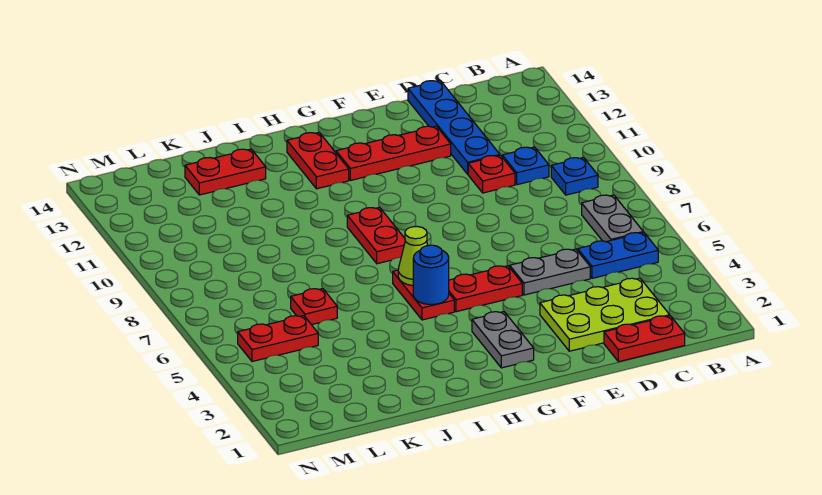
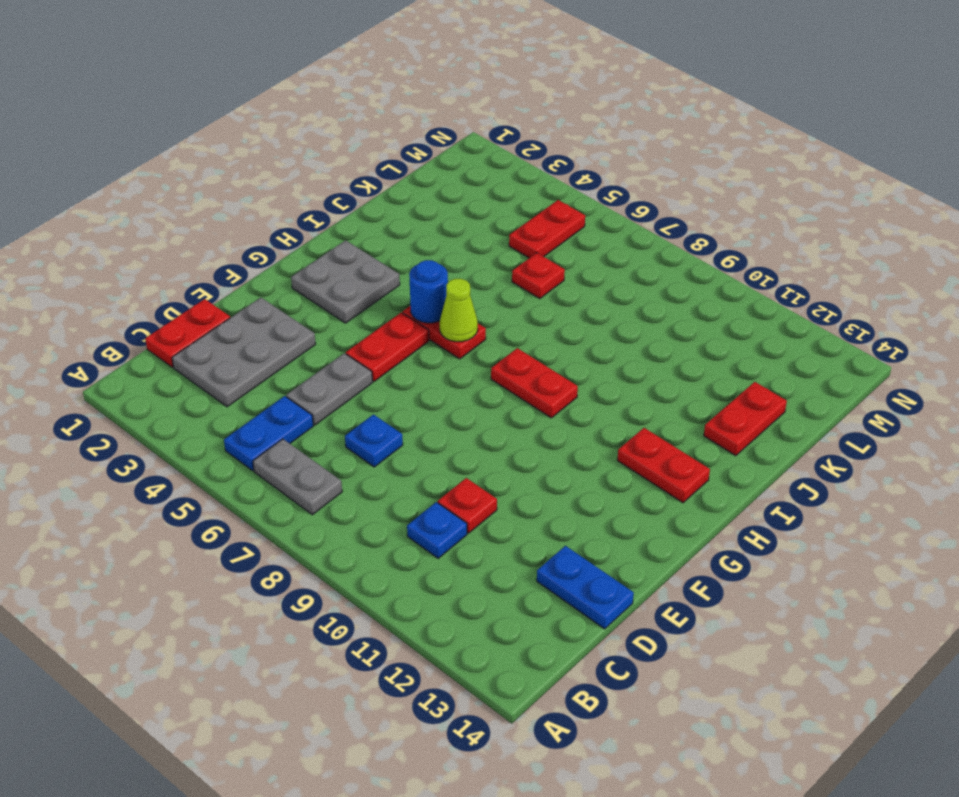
blue 1x1 plate [551,157,598,195] -> blue 1x1 plate moved to [345,415,403,467]
lime 2x3 plate [540,278,670,351] -> grey 2x3 plate [172,298,316,407]
blue 1x4 plate [408,81,500,174] -> blue 1x2 plate [537,546,634,629]
red 1x3 plate [336,126,451,180] -> none
grey 1x2 plate [472,312,534,368] -> grey 2x2 plate [291,240,400,323]

